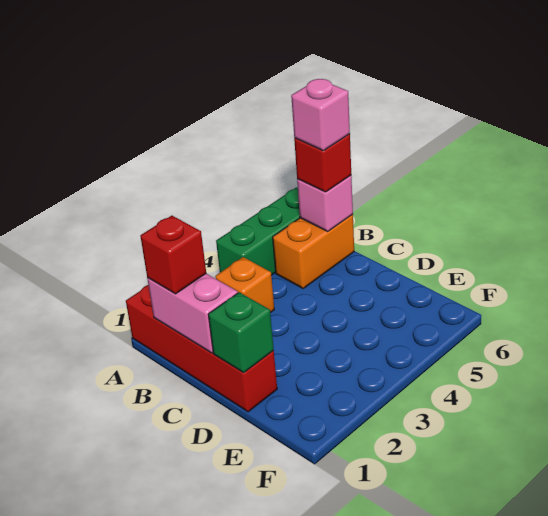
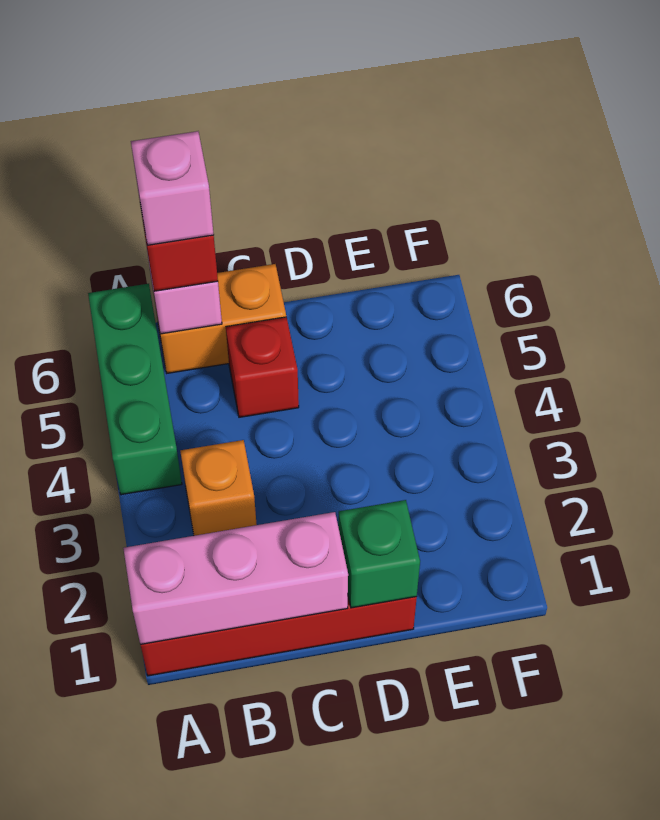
pink 1x2 brick [147,274,238,353] -> pink 1x3 brick [123,512,348,644]
red 1x1 brick [140,216,206,294] -> red 1x1 brick moved to [226,317,299,417]
orange 1x2 brick [273,214,354,288] -> orange 1x2 brick turned to [154,264,286,373]

